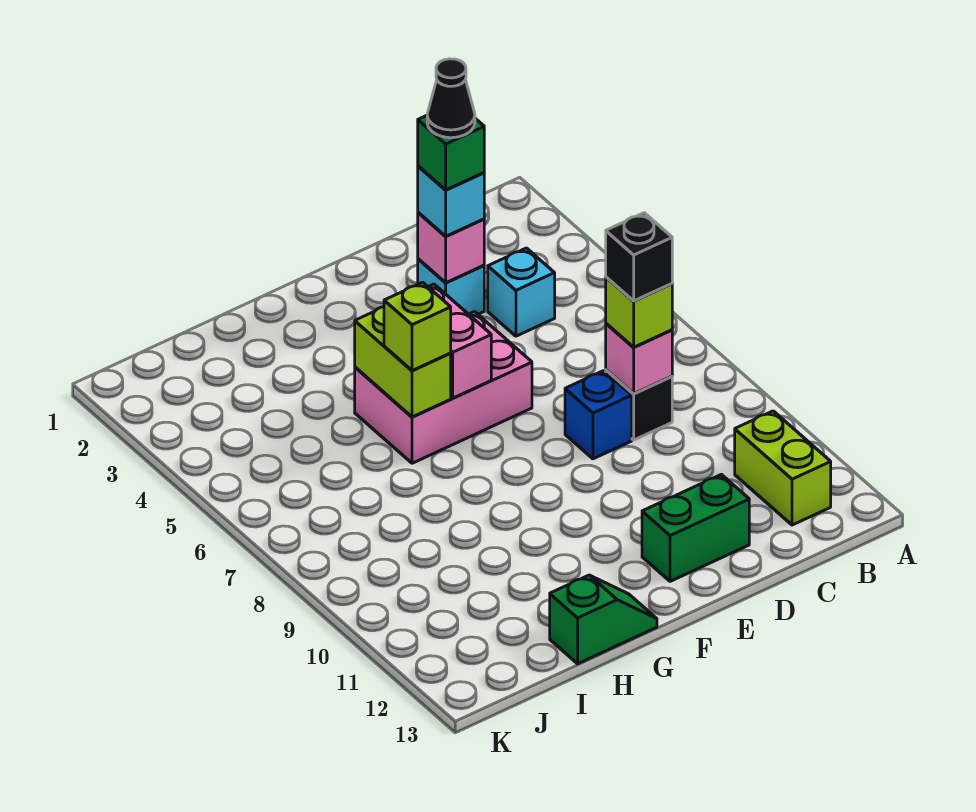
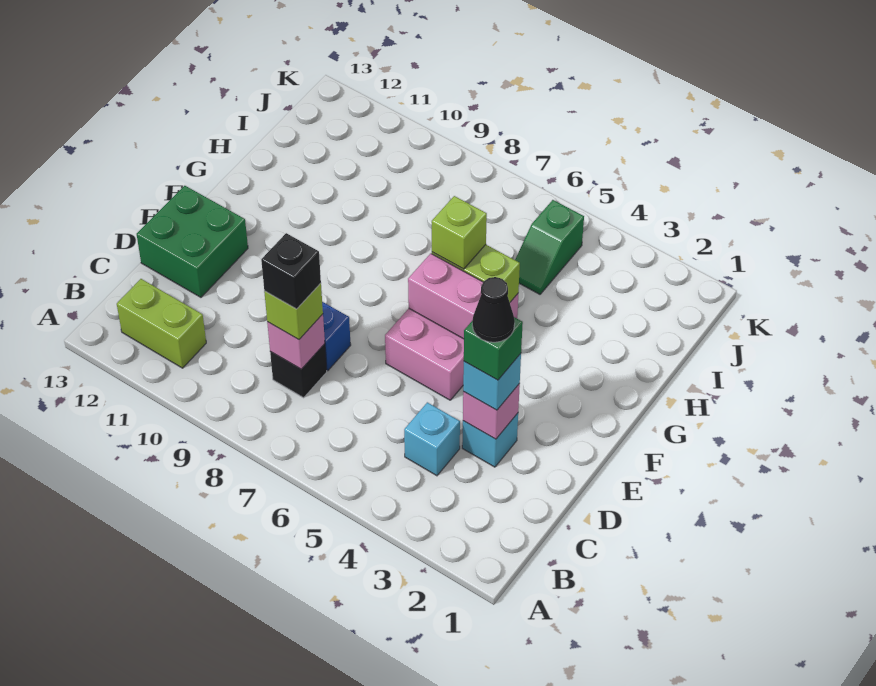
green 1x2 brick [642,474,749,581] -> green 2x2 brick [137,186,248,297]
green 1x2 slope [550,575,657,664] -> green 1x2 slope moved to [515,200,584,294]

